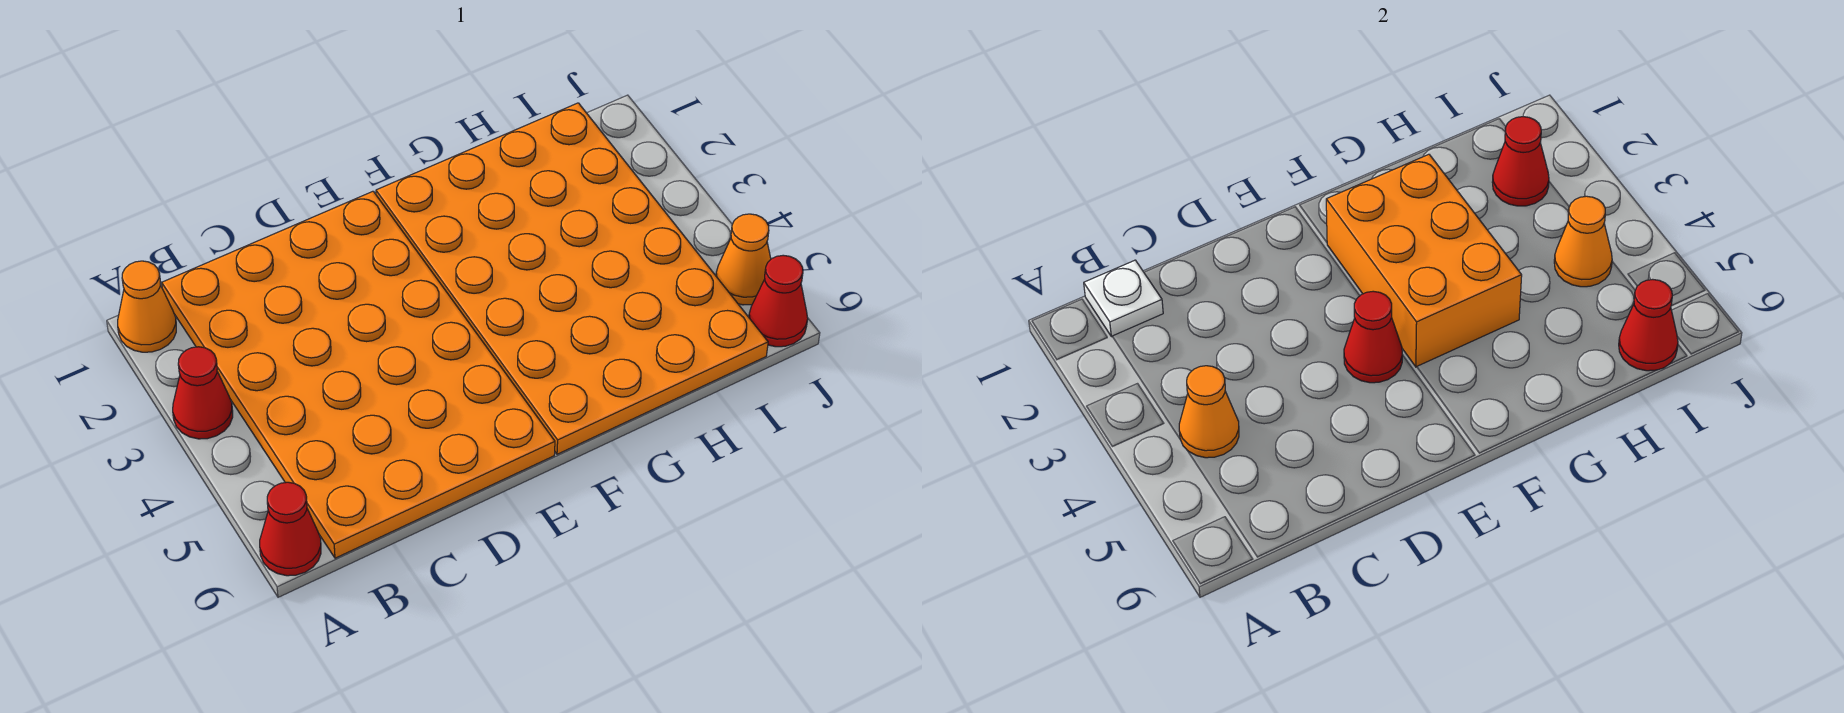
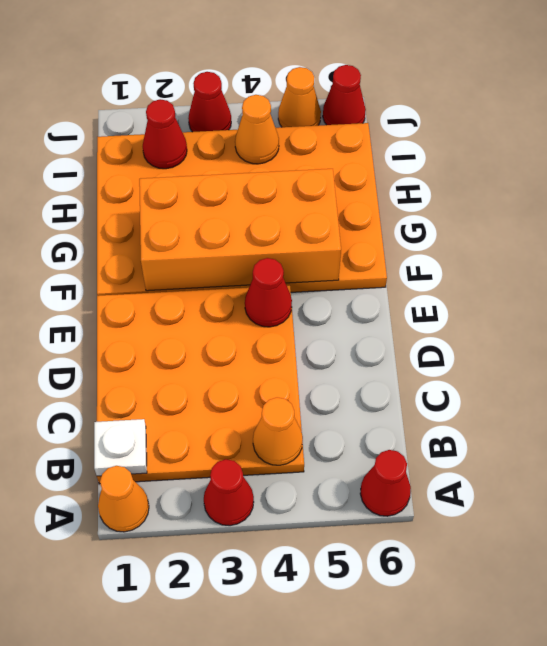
orange 4x6 plate [162,191,555,558] -> orange 4x4 plate [97,285,304,484]
orange 2x3 brick [1326,154,1522,367] -> orange 2x4 brick [139,169,341,291]
red 1x1 cone [1619,279,1678,371] -> red 1x1 cone moved to [188,72,231,132]

